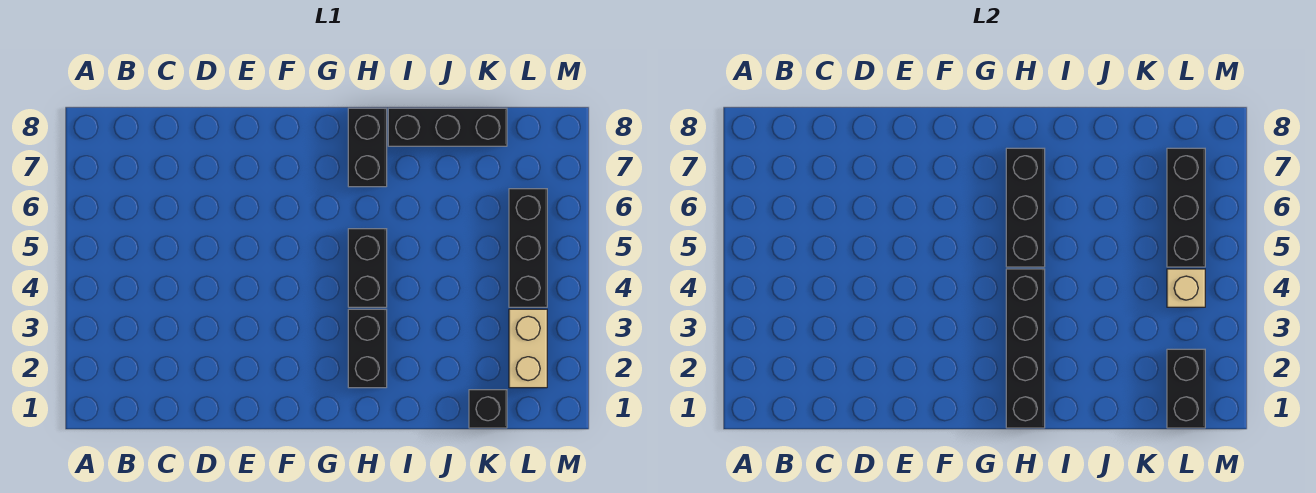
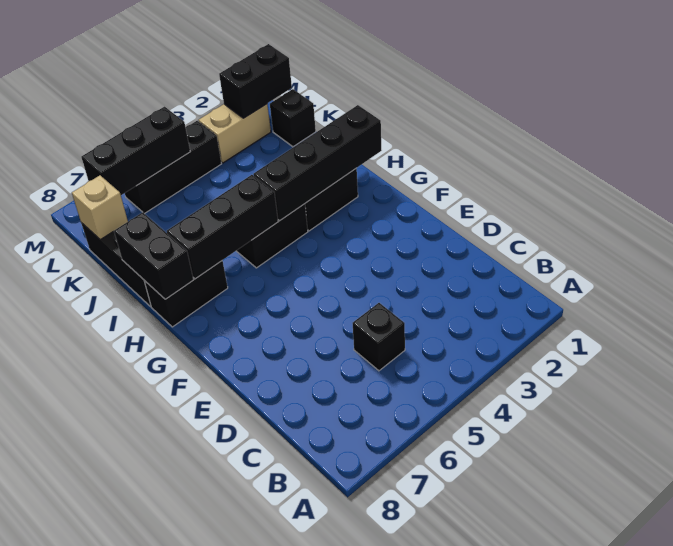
none -> black 1x1 brick [353,303,405,371]
none -> black 1x2 brick [114,212,193,299]
tan 1x1 brick [1167,269,1205,307] -> tan 1x1 brick moved to [72,175,128,240]

